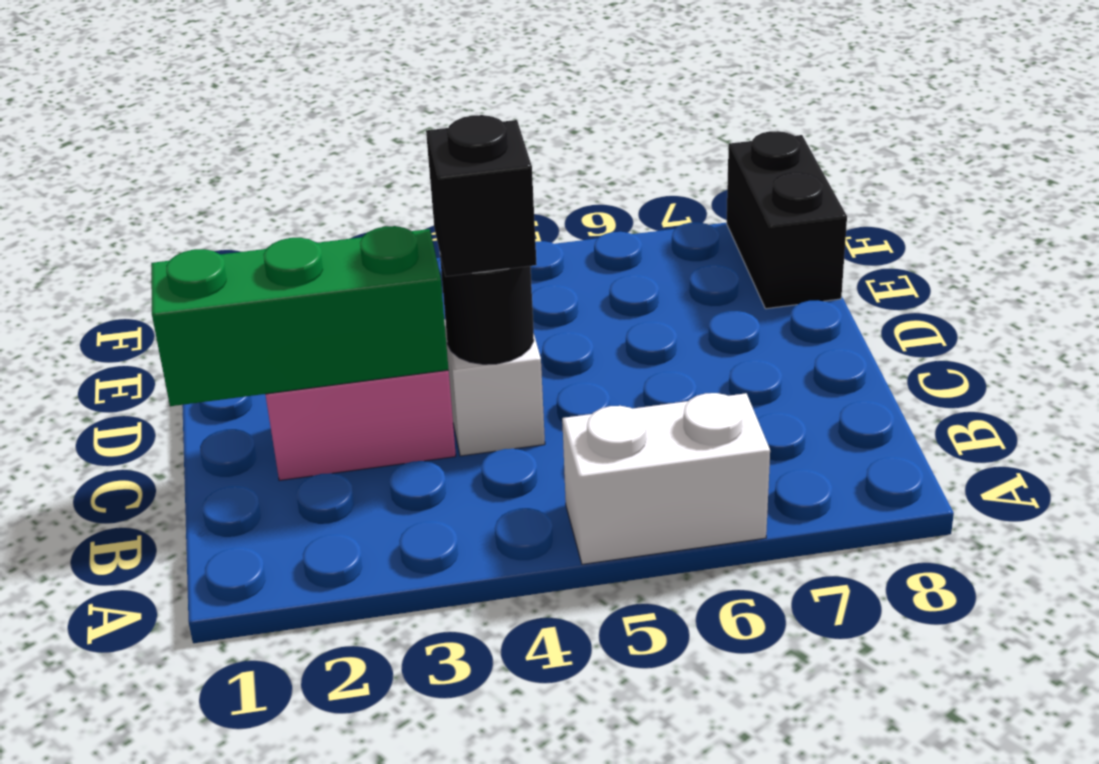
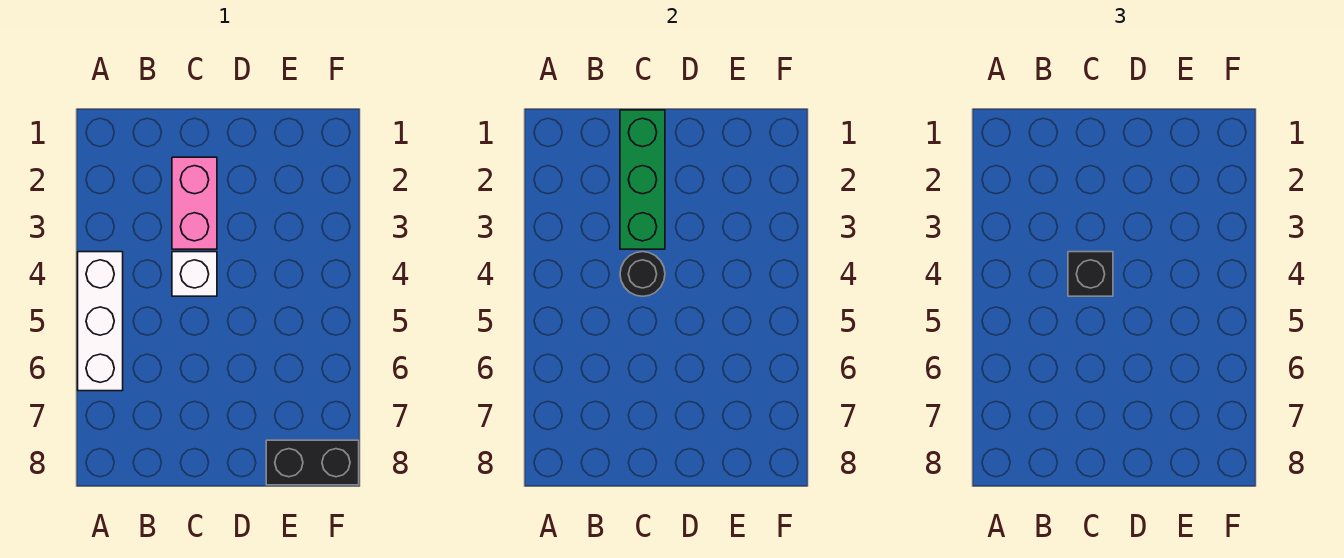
white 1x2 brick [562,393,770,564] -> white 1x3 brick [78,252,123,391]

